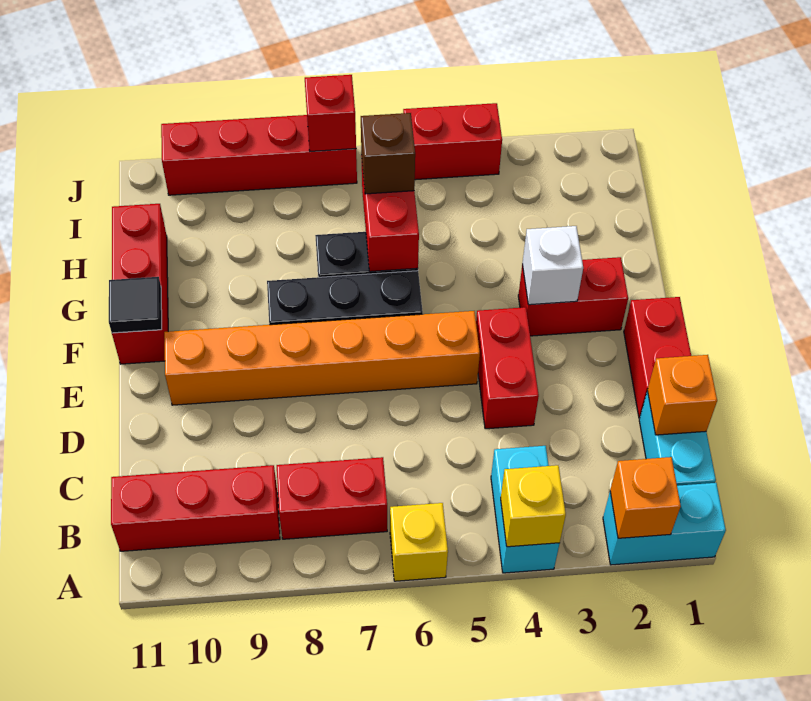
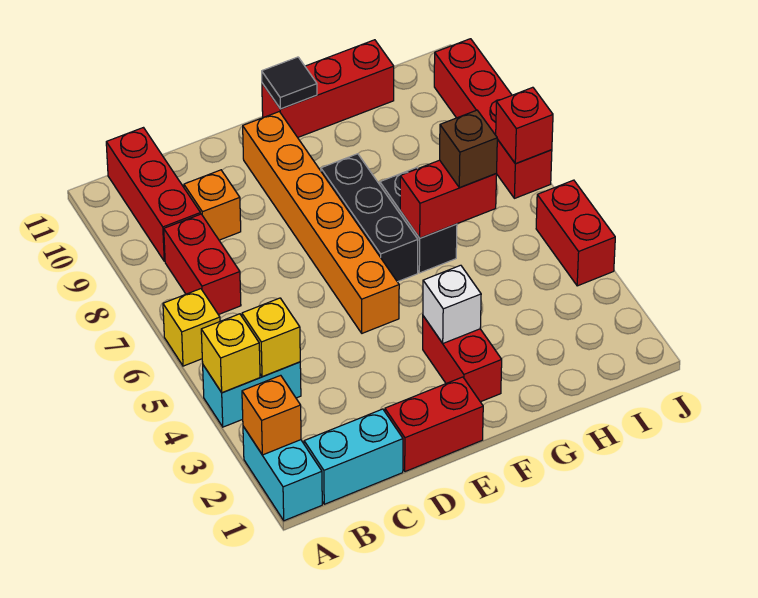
none -> yellow 1x1 brick [242,298,300,377]
orange 1x1 brick [647,355,717,435] -> orange 1x1 brick moved to [184,170,241,240]
red 1x2 brick [476,307,539,429] -> none

